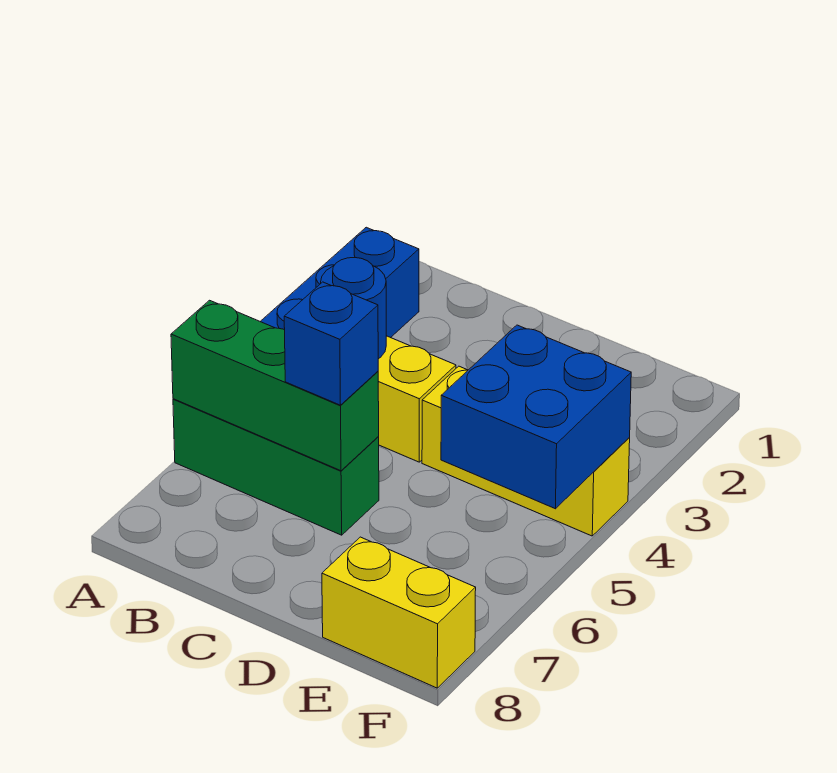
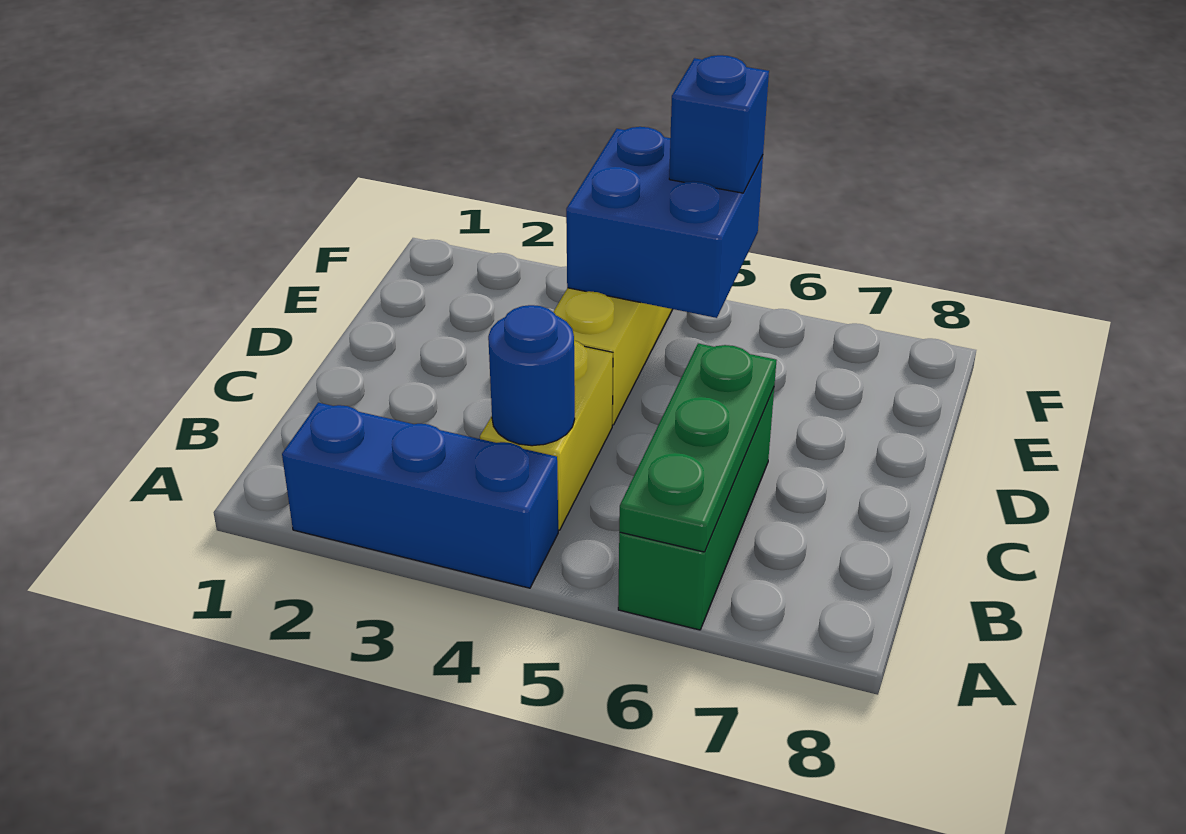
green 1x3 brick [171,300,379,471] -> green 1x3 plate [619,344,776,552]
blue 1x1 brick [284,282,378,405] -> blue 1x1 brick moved to [669,55,769,193]
yellow 1x2 brick [322,537,476,688] -> none

